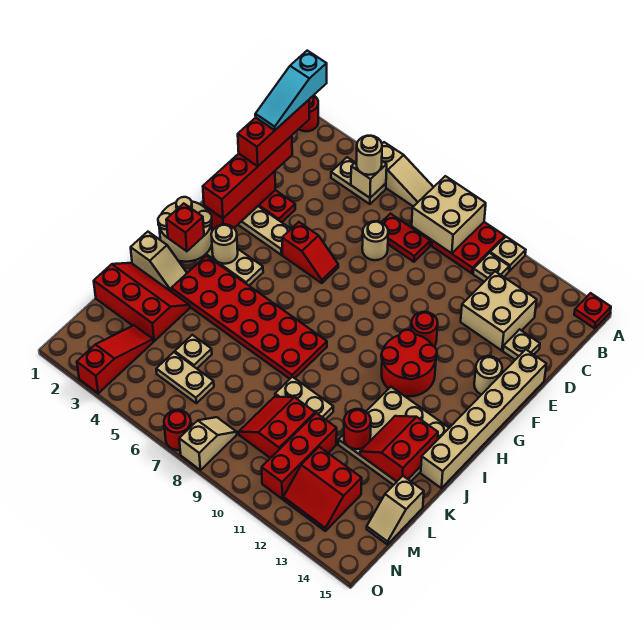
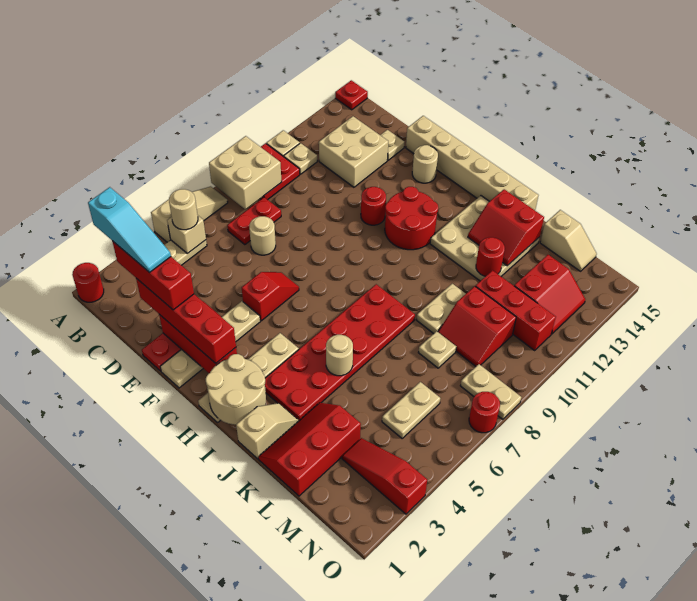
tan 1x1 round brick [211,224,238,264] -> tan 1x1 round brick moved to [326,335,353,376]
red 1x1 brick [166,203,204,251] -> none
tan 1x1 plate [175,335,212,368] -> tan 1x1 plate moved to [418,331,456,368]
tan 1x2 slope [179,417,237,470] -> tan 1x2 plate [460,364,521,419]

